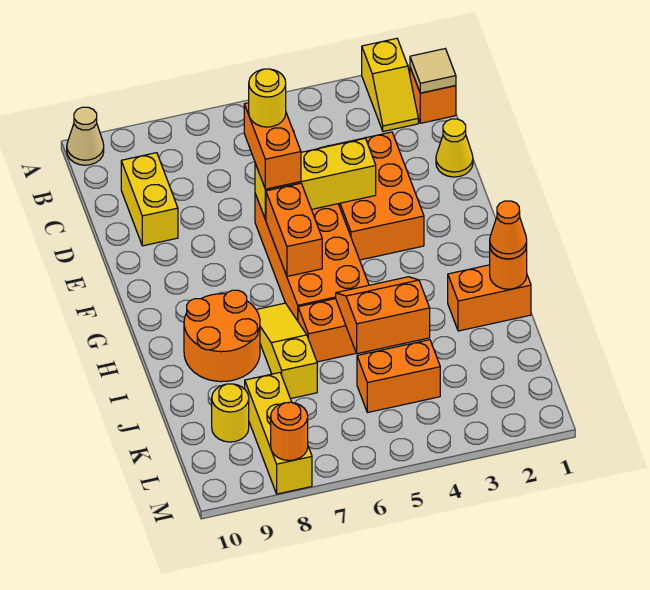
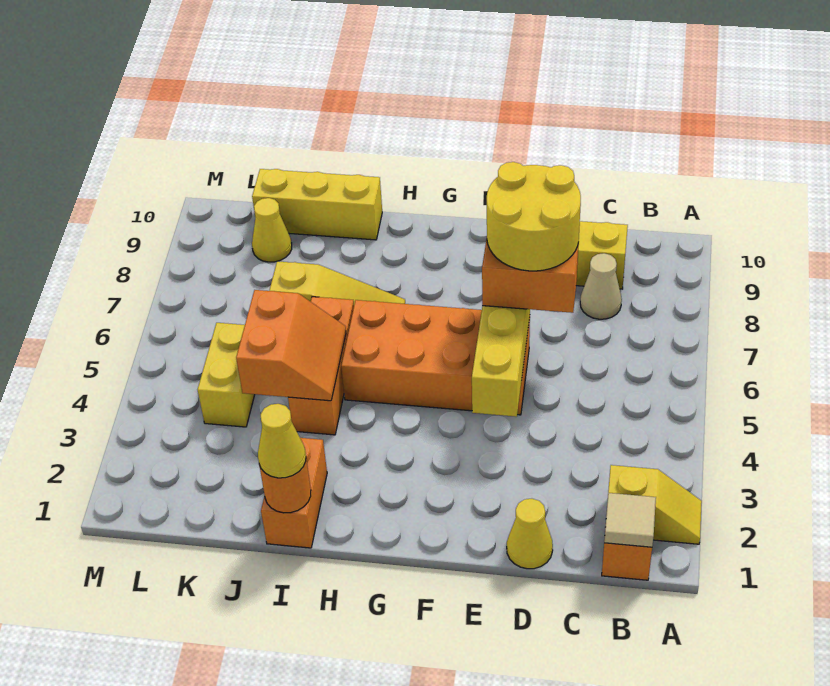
yellow 1x2 slope [362,38,418,132] -> yellow 1x2 slope turned to [608,465,702,544]
tan 1x1 cone [67,107,104,165] -> tan 1x1 cone moved to [580,253,622,319]
orange 2x3 brick [321,132,424,260] -> none
yellow 1x1 round brick [249,69,286,127] -> yellow 2x2 round brick [487,162,581,271]
orange 1x2 brick [266,183,322,276] -> none
orange 2x2 round brick [184,290,260,382] -> none
orange 1x1 cone [490,201,527,259] -> yellow 1x1 cone [258,404,306,478]
orange 1x2 brick [357,340,440,413] -> yellow 1x2 brick [198,323,255,427]
yellow 1x3 brick [245,373,312,494] -> yellow 1x3 brick moved to [252,169,382,240]
yellow 1x1 round brick [212,384,249,442] -> yellow 1x1 cone [252,198,292,262]
orange 1x1 round brick [271,402,308,461] -> none

